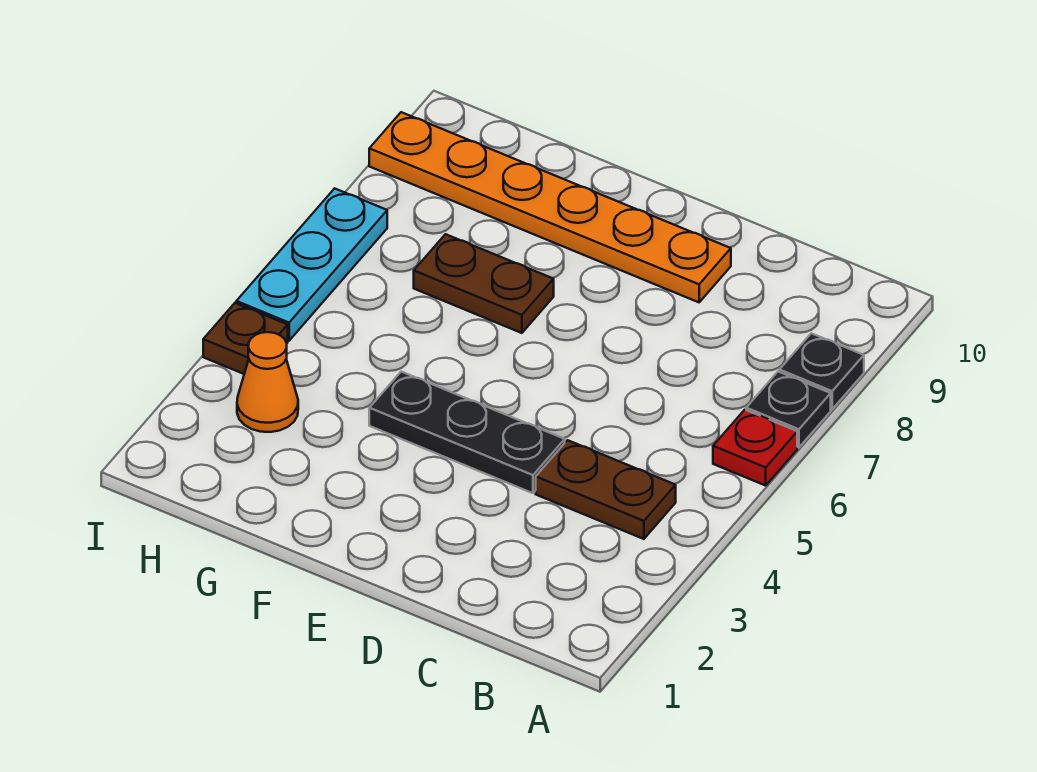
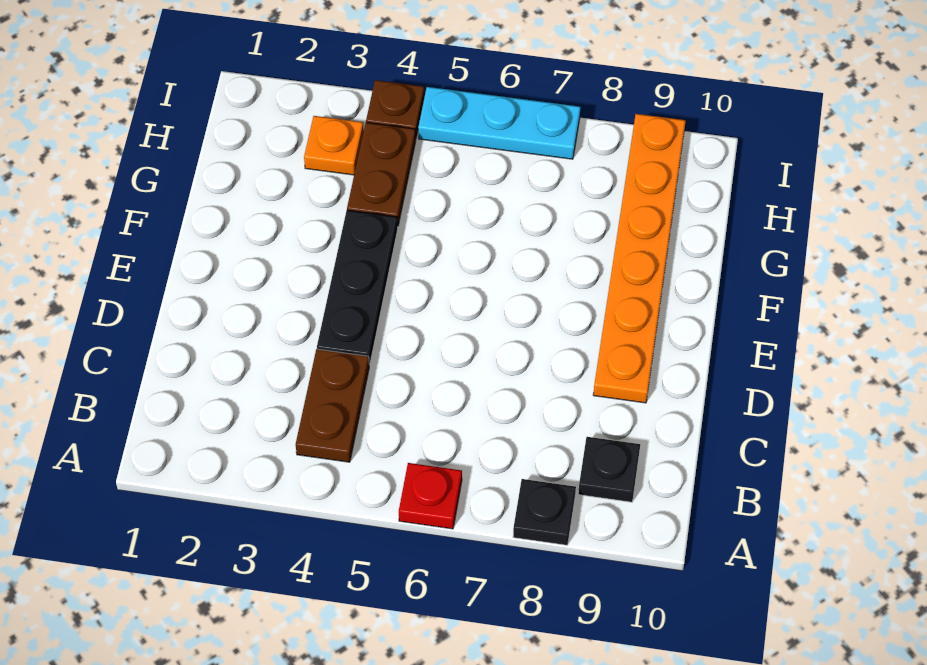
black 1x1 plate [746,372,831,447] -> black 1x1 plate moved to [578,437,640,502]
brown 1x2 plate [414,234,554,333] -> brown 1x2 plate moved to [347,123,416,225]
orange 1x1 cone [237,332,298,432] -> orange 1x1 plate [304,116,364,175]

